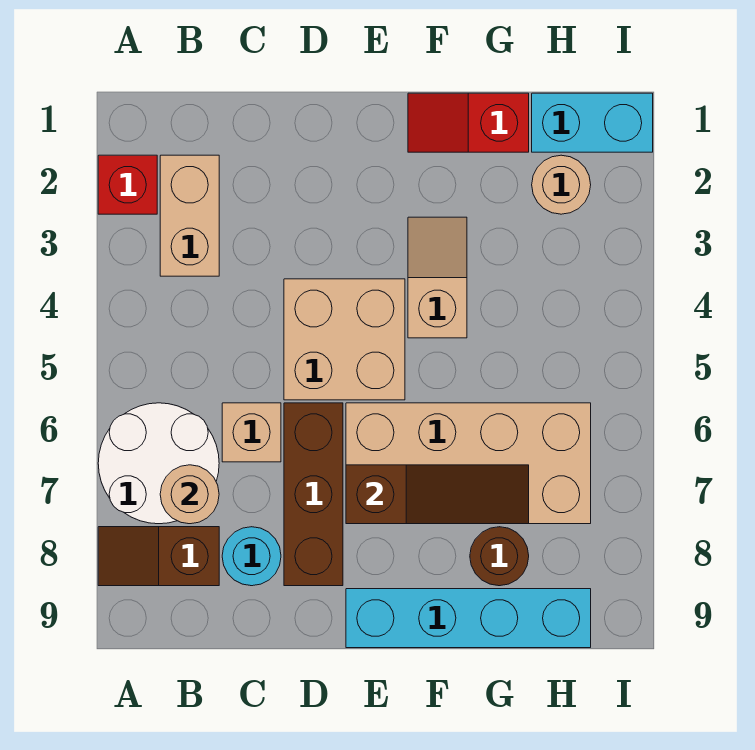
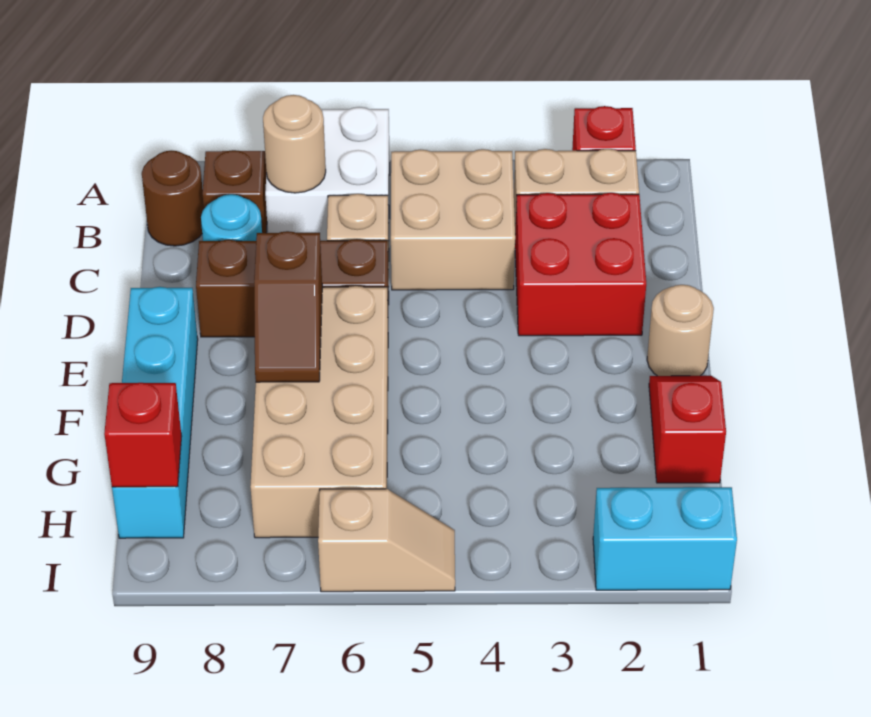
white 2x2 round brick [98,403,219,524] -> white 2x2 brick [265,107,390,241]
none -> red 2x2 brick [515,193,646,336]
tan 2x2 brick [284,279,405,400] -> tan 2x2 brick moved to [391,149,515,290]
brown 1x3 slope [346,465,529,524] -> brown 1x2 slope [254,231,322,382]
tan 1x2 slope [408,217,467,338] -> tan 1x2 slope moved to [318,489,455,592]
brown 1x1 round brick [470,527,529,586] -> brown 1x1 round brick moved to [142,151,204,246]
cyan 1x2 brick [532,93,653,152] -> cyan 1x2 brick turned to [593,487,737,590]
tan 1x1 round brick [532,155,591,214] -> tan 1x1 round brick moved to [647,285,714,376]
none -> red 1x1 brick [104,383,182,487]

